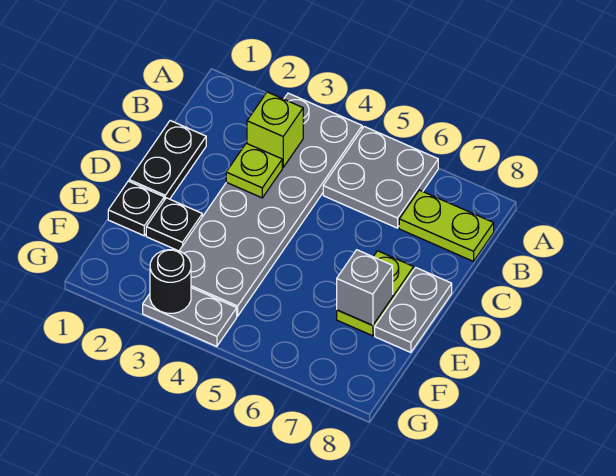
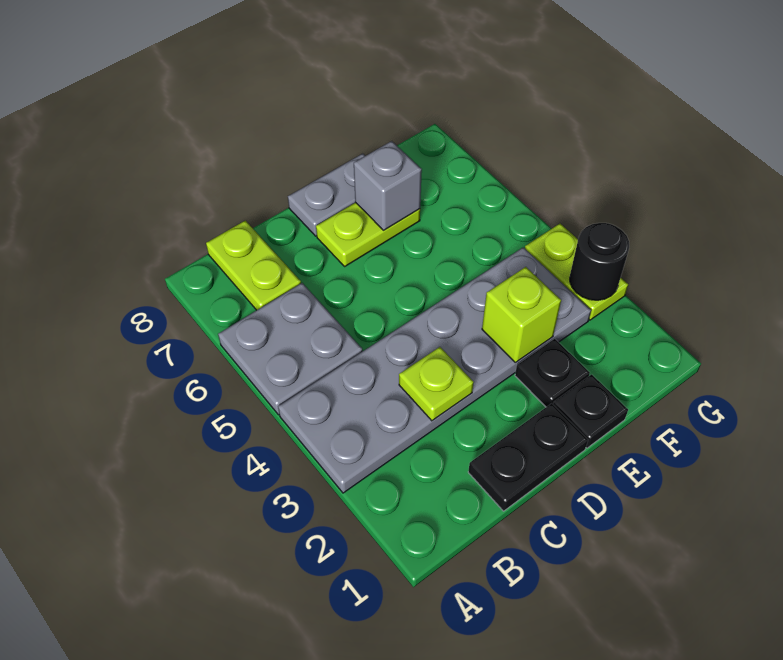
lime 1x1 brick [247,92,303,167] -> lime 1x1 brick moved to [482,267,561,363]
grey 1x2 plate [143,288,237,347] -> lime 1x2 plate [525,224,628,320]

